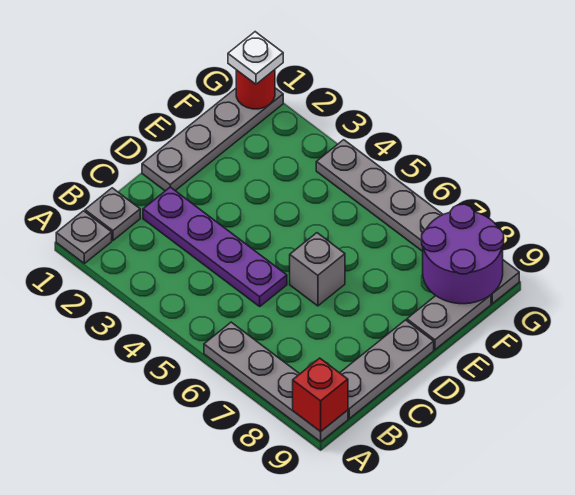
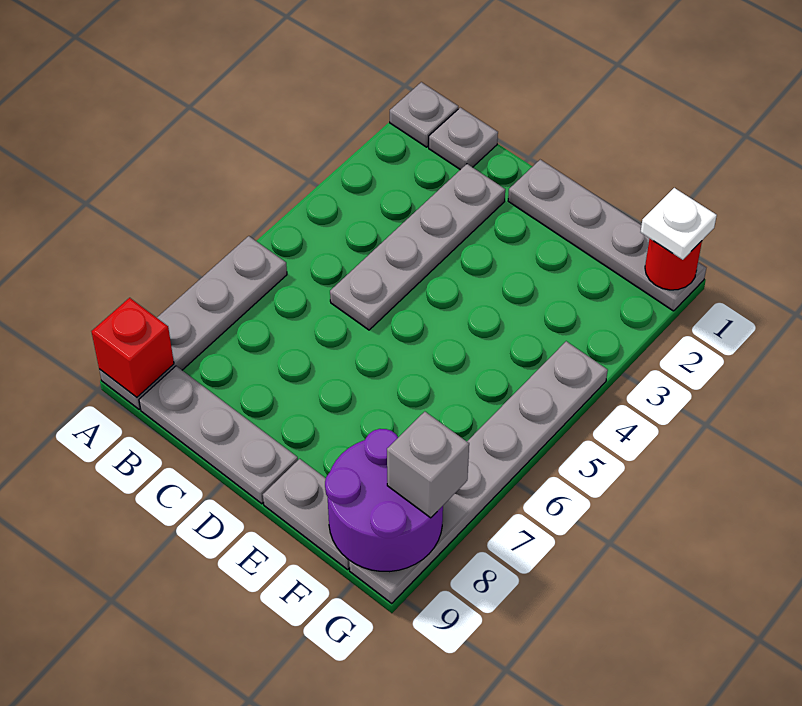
purple 1x4 plate [143,187,287,306] -> grey 1x4 plate [330,164,505,330]
grey 1x1 brick [290,233,345,306] -> grey 1x1 brick moved to [387,412,469,518]

